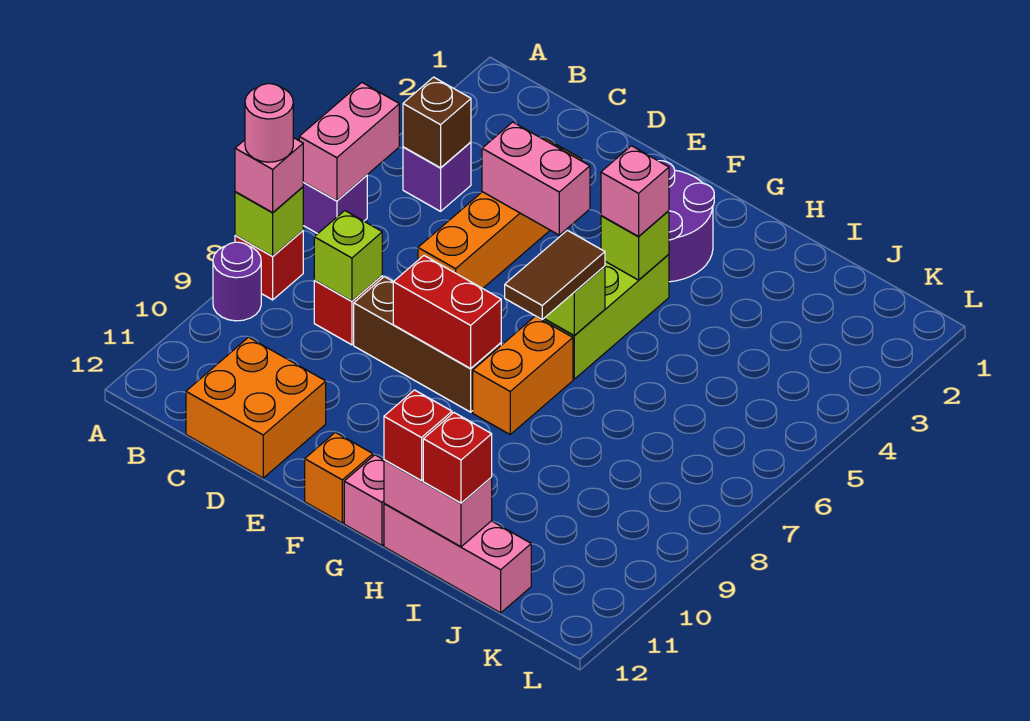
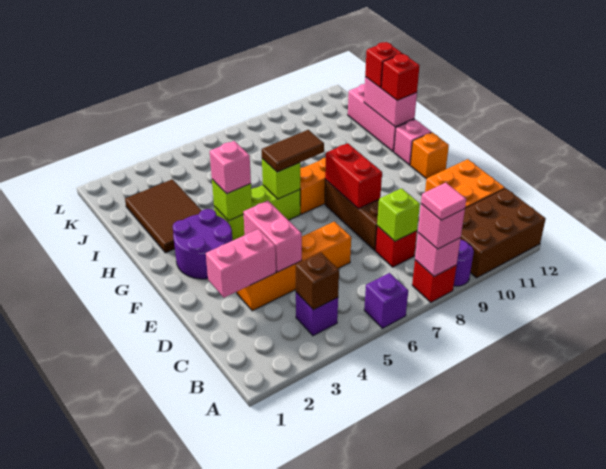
pink 1x2 brick [299,83,399,201] -> pink 1x2 brick moved to [206,229,276,298]
lime 1x1 brick [235,187,303,256] -> pink 1x1 brick [415,233,461,276]
pink 1x1 round brick [245,84,293,162] -> pink 1x1 tile [421,183,466,220]
none -> brown 2x3 brick [460,188,546,278]
none -> brown 2x3 tile [125,179,202,253]

